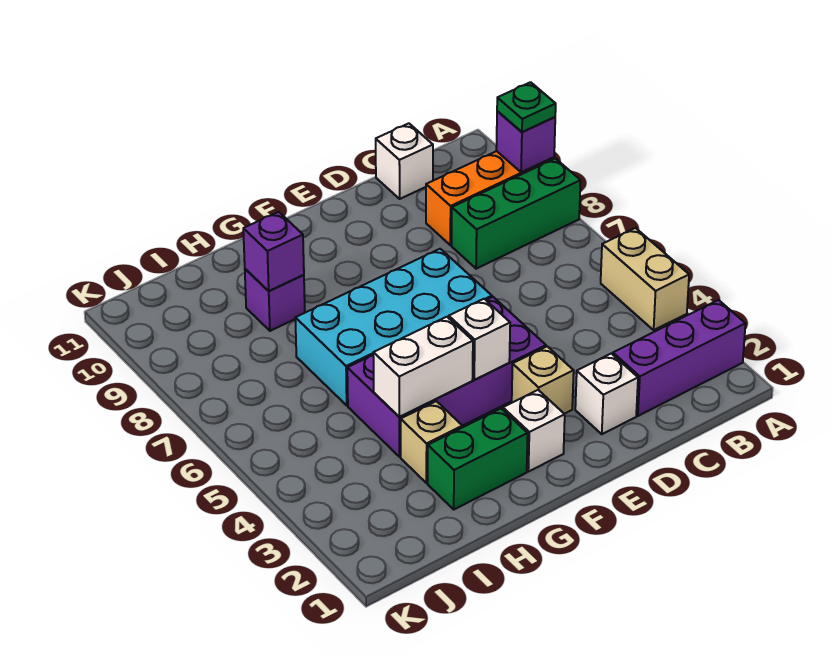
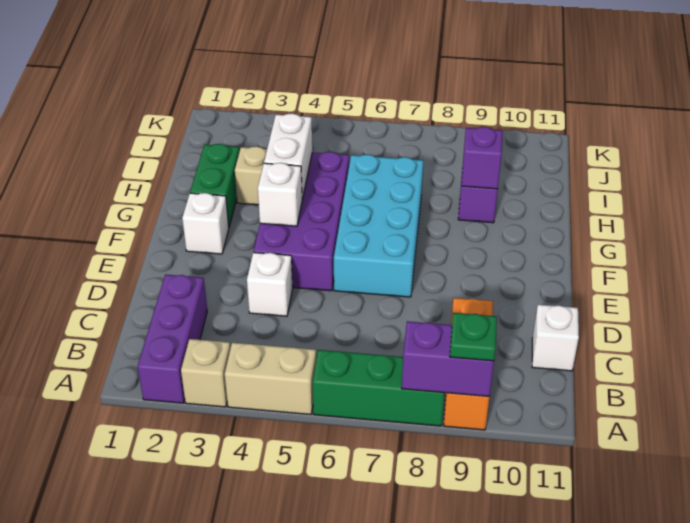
green 1x3 brick [452,159,581,269] -> green 1x3 brick turned to [313,350,444,426]
purple 1x1 brick [496,111,555,172] -> purple 1x2 brick [402,321,494,396]
white 1x1 brick [575,353,638,434] -> white 1x1 brick moved to [247,252,293,316]
tan 1x1 brick [512,346,574,414] -> tan 1x1 brick moved to [181,339,230,407]

